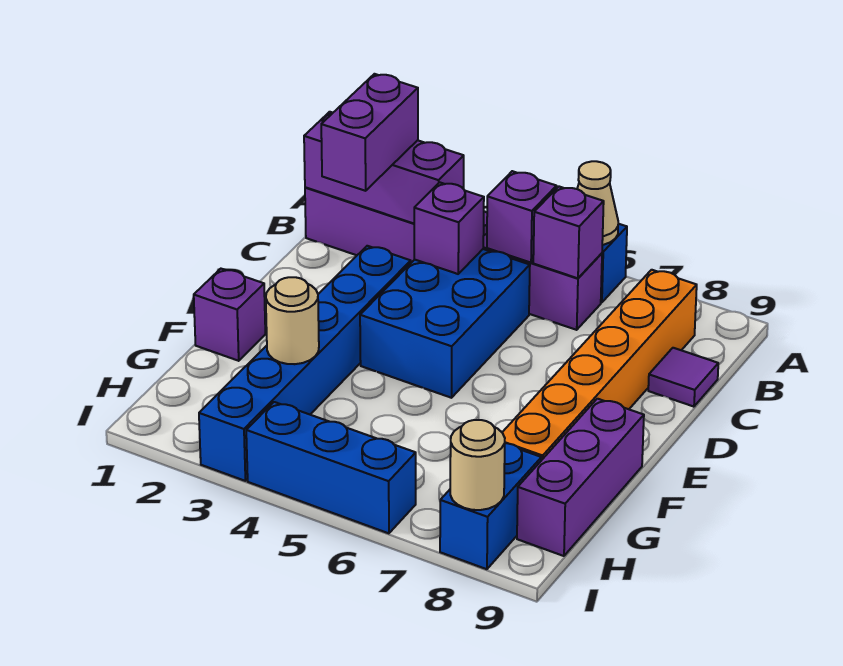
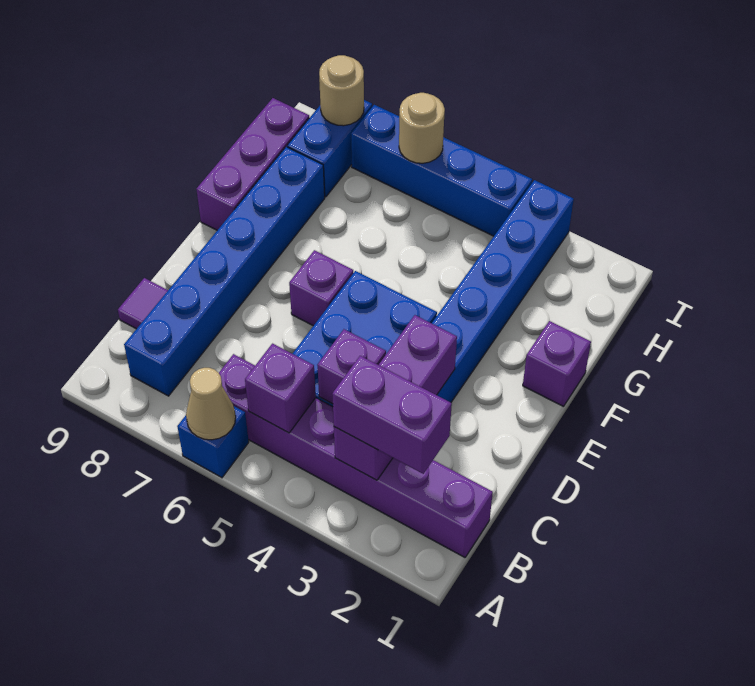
purple 1x3 brick [304,112,464,223] -> purple 1x3 brick turned to [334,315,457,480]
purple 1x2 brick [321,74,418,191] -> purple 1x2 brick turned to [332,356,452,474]
purple 1x1 brick [533,187,604,278] -> purple 1x1 brick moved to [289,250,353,326]
orange 1x6 brick [502,270,697,460] -> blue 1x6 brick [124,147,325,396]
tan 1x1 round brick [266,277,319,364] -> tan 1x1 round brick moved to [399,93,445,163]
blue 1x3 brick [246,402,416,533] -> blue 1x4 brick [351,105,532,236]

